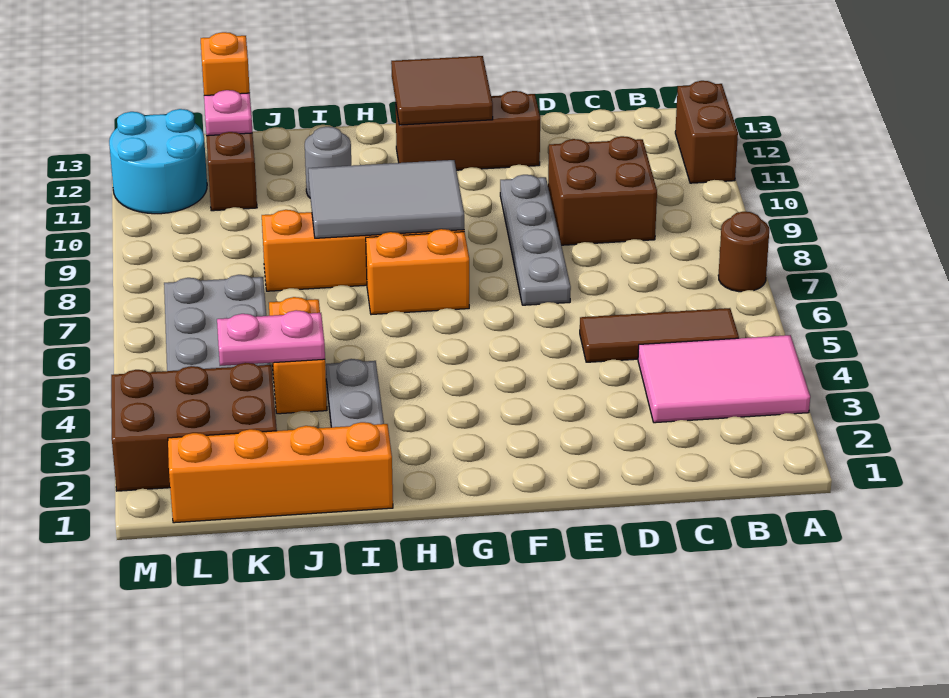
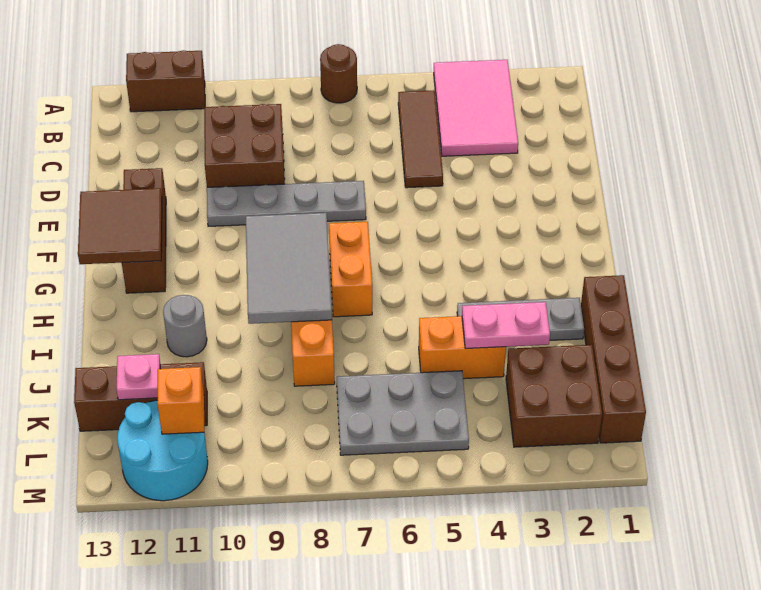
orange 1x4 brick [168,422,393,523] -> brown 1x4 brick [581,275,646,443]
pink 1x2 plate [217,310,325,366] -> pink 1x2 plate turned to [462,302,550,349]
brown 2x3 brick [111,363,277,491] -> brown 2x2 brick [506,345,602,447]
orange 1x1 brick [201,32,250,95] -> orange 1x1 brick moved to [157,367,204,434]

